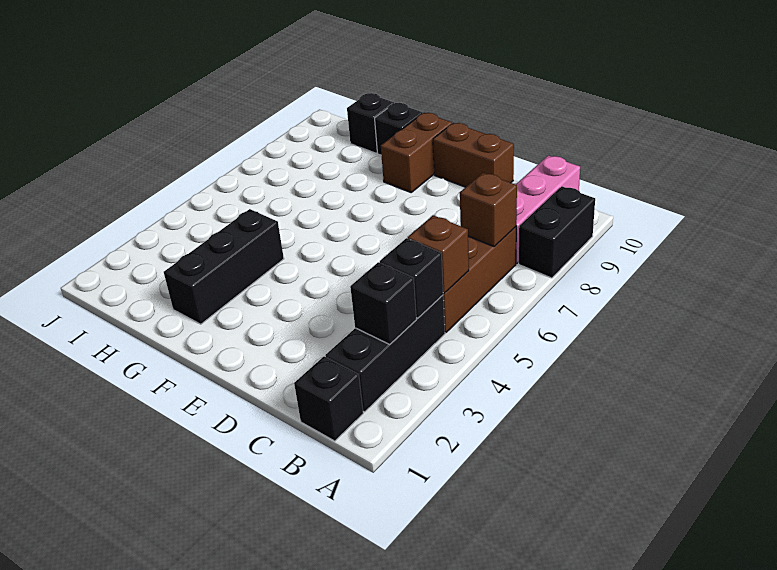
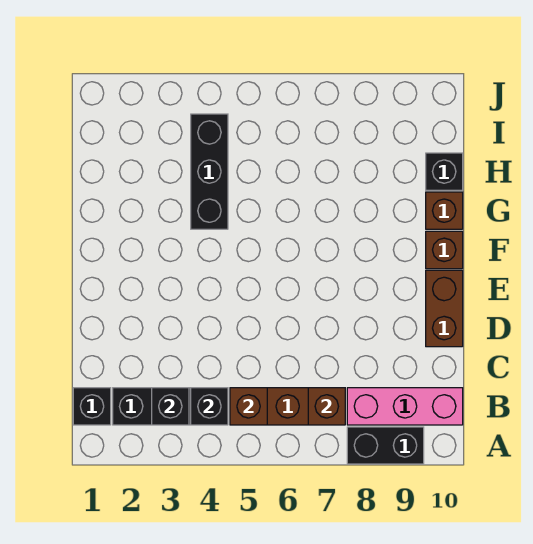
brown 1x2 brick [381,113,452,192] -> brown 1x1 brick [426,231,463,269]
black 1x3 brick [164,209,284,324] -> black 1x3 brick turned to [191,114,228,229]
black 1x1 brick [375,103,423,155] -> brown 1x1 brick [426,192,463,229]

